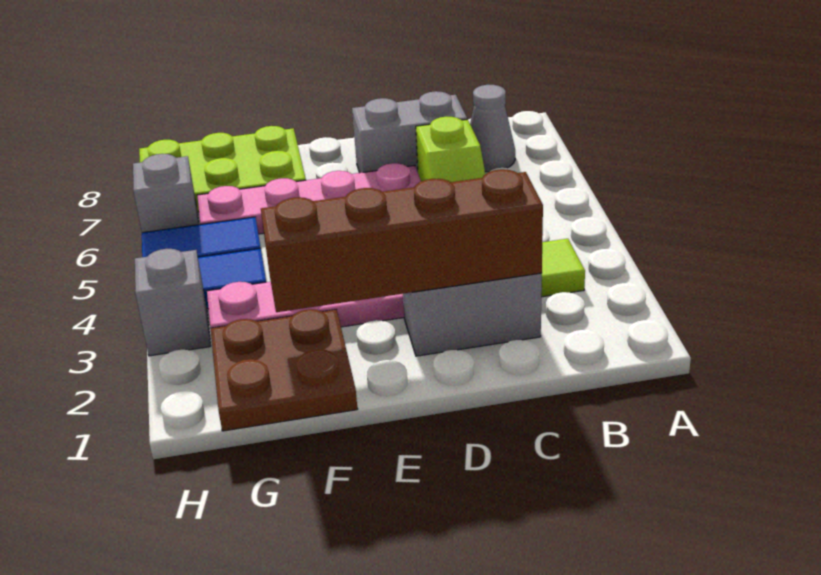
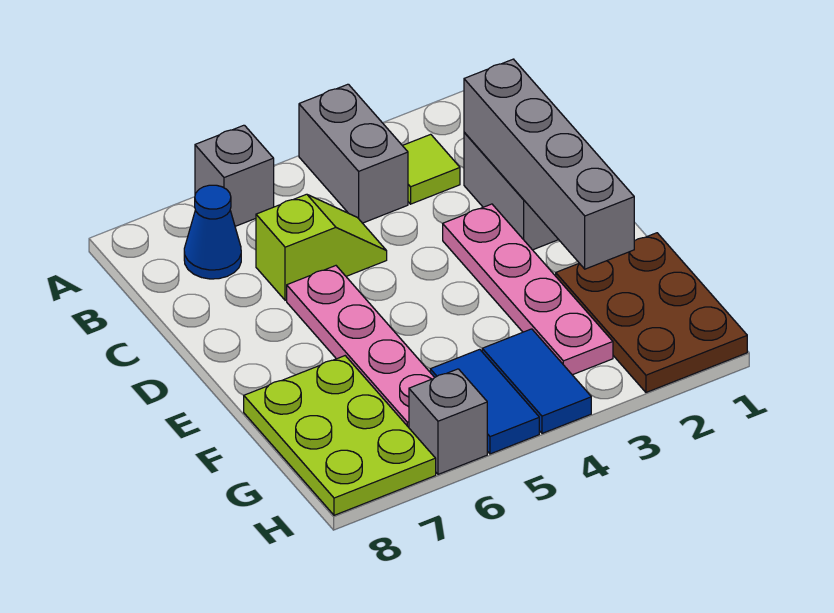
grey 1x1 cone [470,85,515,172] -> blue 1x1 cone [184,185,241,279]
brown 1x4 brick [261,169,543,312] -> grey 1x4 brick [464,59,634,269]
grey 1x2 brick [352,91,467,173] -> grey 1x2 brick moved to [299,84,408,223]
brown 2x2 plate [211,309,357,431] -> brown 2x3 plate [556,233,747,392]
grey 1x1 brick [135,249,210,356] -> grey 1x1 brick moved to [195,125,274,226]

